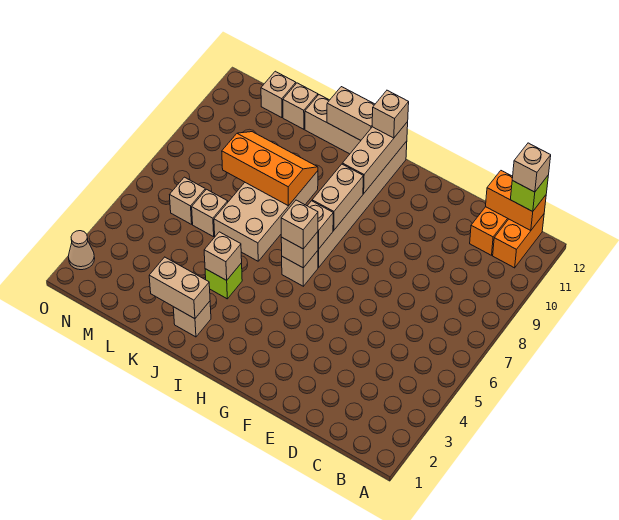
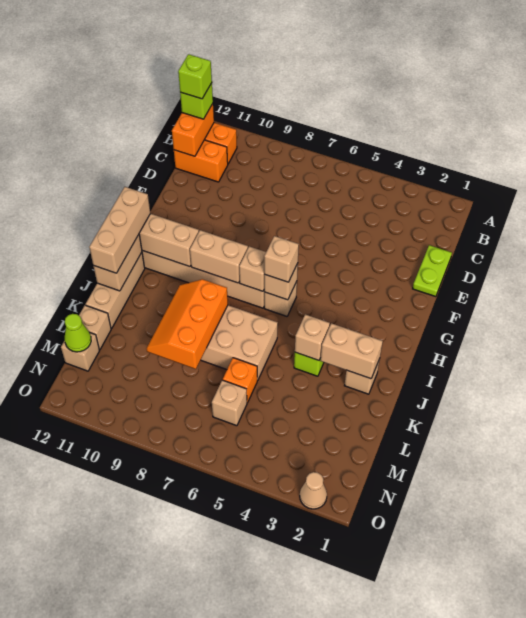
tan 1x1 brick [512,143,551,192] -> lime 1x1 brick [178,54,212,99]
none -> lime 1x2 plate [413,245,452,297]
tan 1x1 brick [372,90,409,138] -> tan 1x3 brick [89,187,150,273]
tan 1x2 brick [149,257,210,319] -> tan 1x2 brick turned to [320,323,383,379]
tan 1x1 brick [192,189,228,237] -> orange 1x1 brick [223,358,257,403]
none -> lime 1x1 cone [65,314,91,352]

